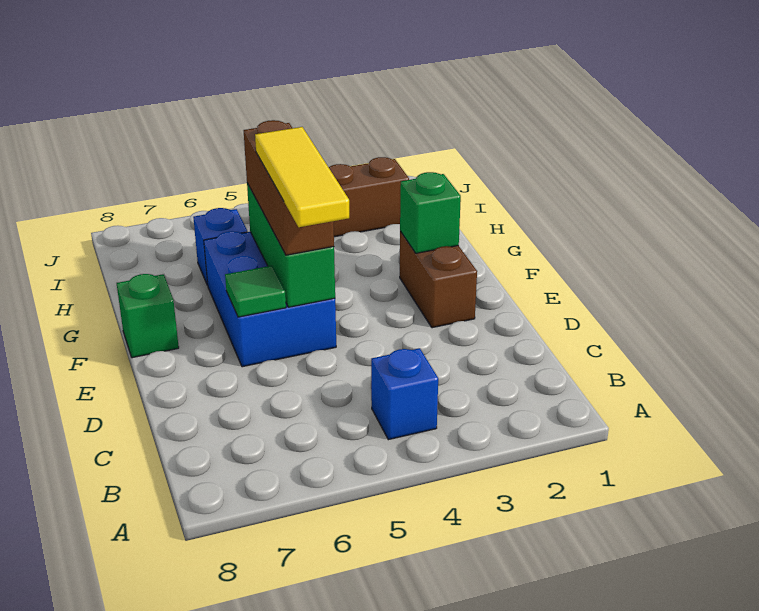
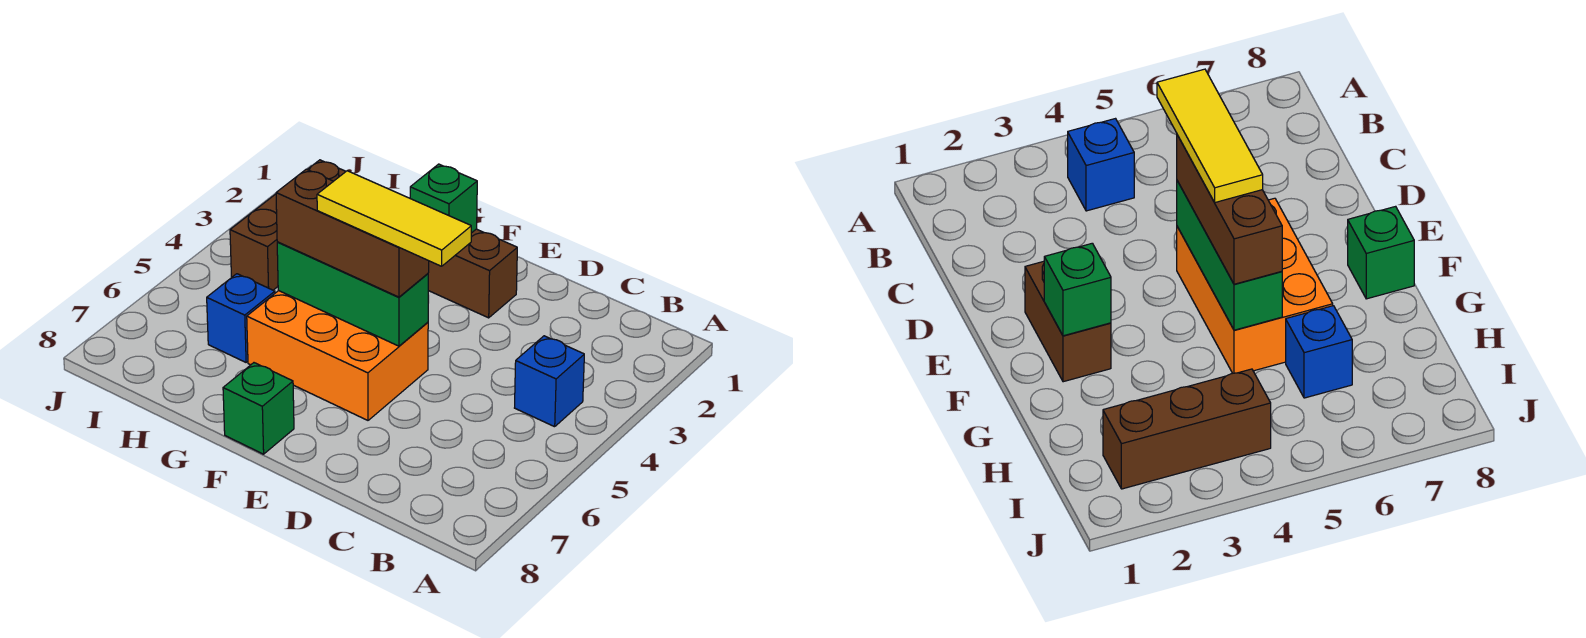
blue 2x3 brick [204,231,336,367] -> orange 2x3 brick [247,291,428,420]
green 1x1 tile [225,266,286,317] -> none

